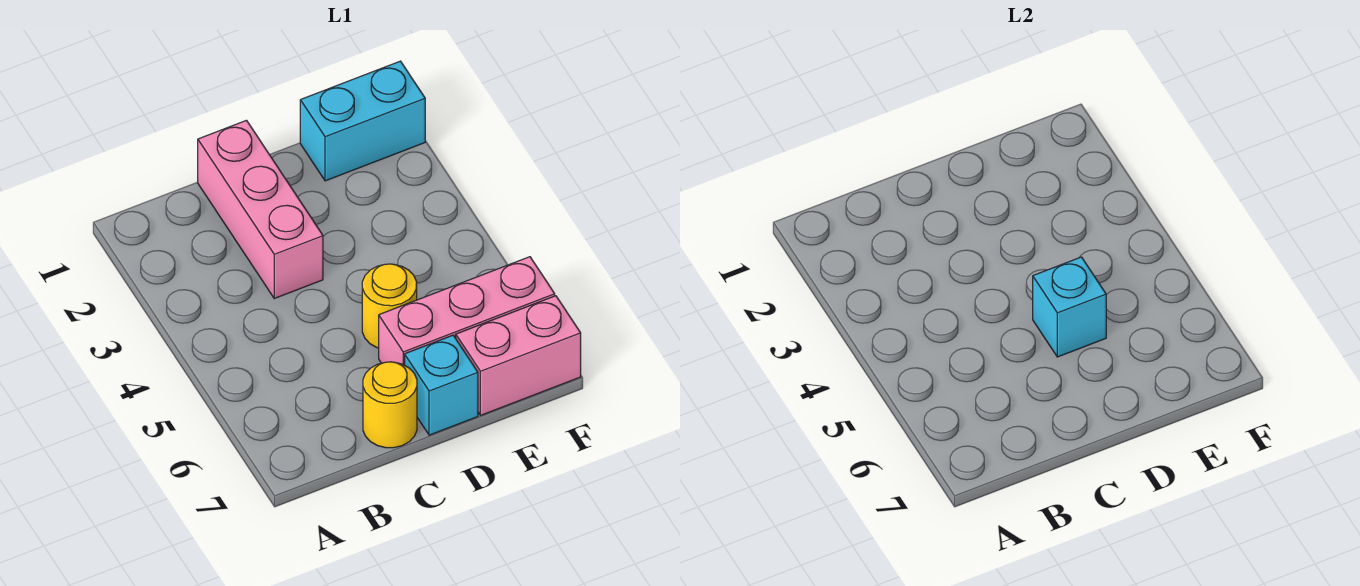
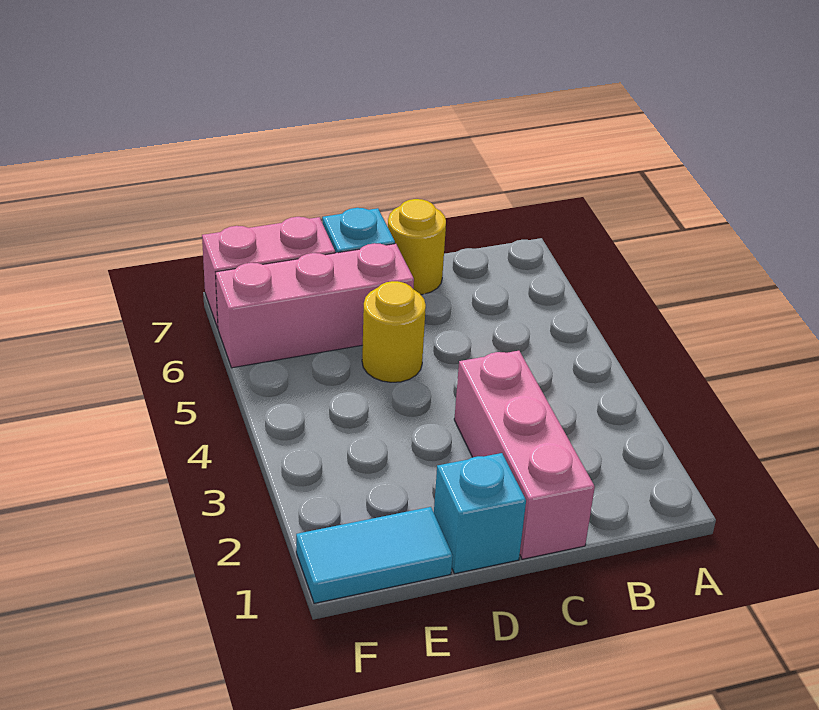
cyan 1x1 brick [1033,257,1106,357] -> cyan 1x1 brick moved to [434,453,526,574]
cyan 1x2 brick [300,61,425,181] -> cyan 1x2 tile [296,507,453,603]

